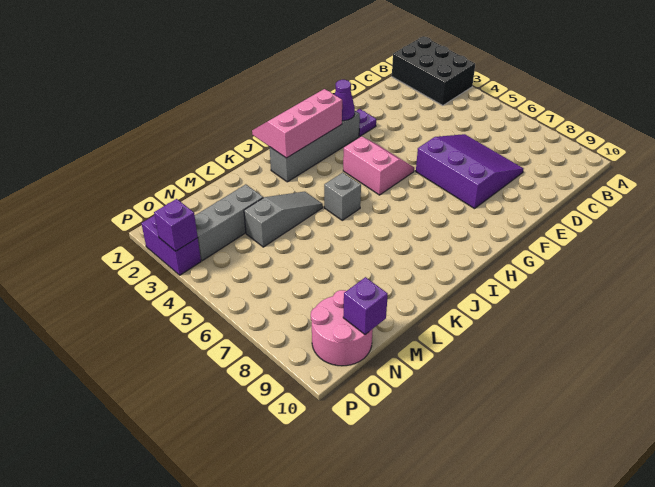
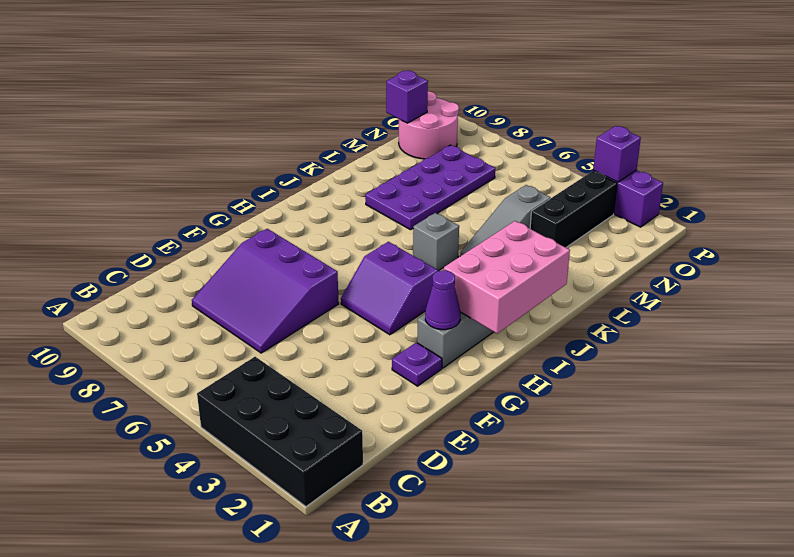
black 2x3 brick [392,36,475,106] -> black 2x4 brick [197,357,363,507]
pink 2x2 slope [343,136,414,195] -> purple 2x2 slope [341,242,438,335]
pink 2x3 slope [252,89,342,158] -> pink 2x3 brick [444,221,570,334]
none -> purple 2x4 plate [365,145,495,230]
grey 1x3 brick [195,184,263,261] -> black 1x3 brick [530,171,617,248]

